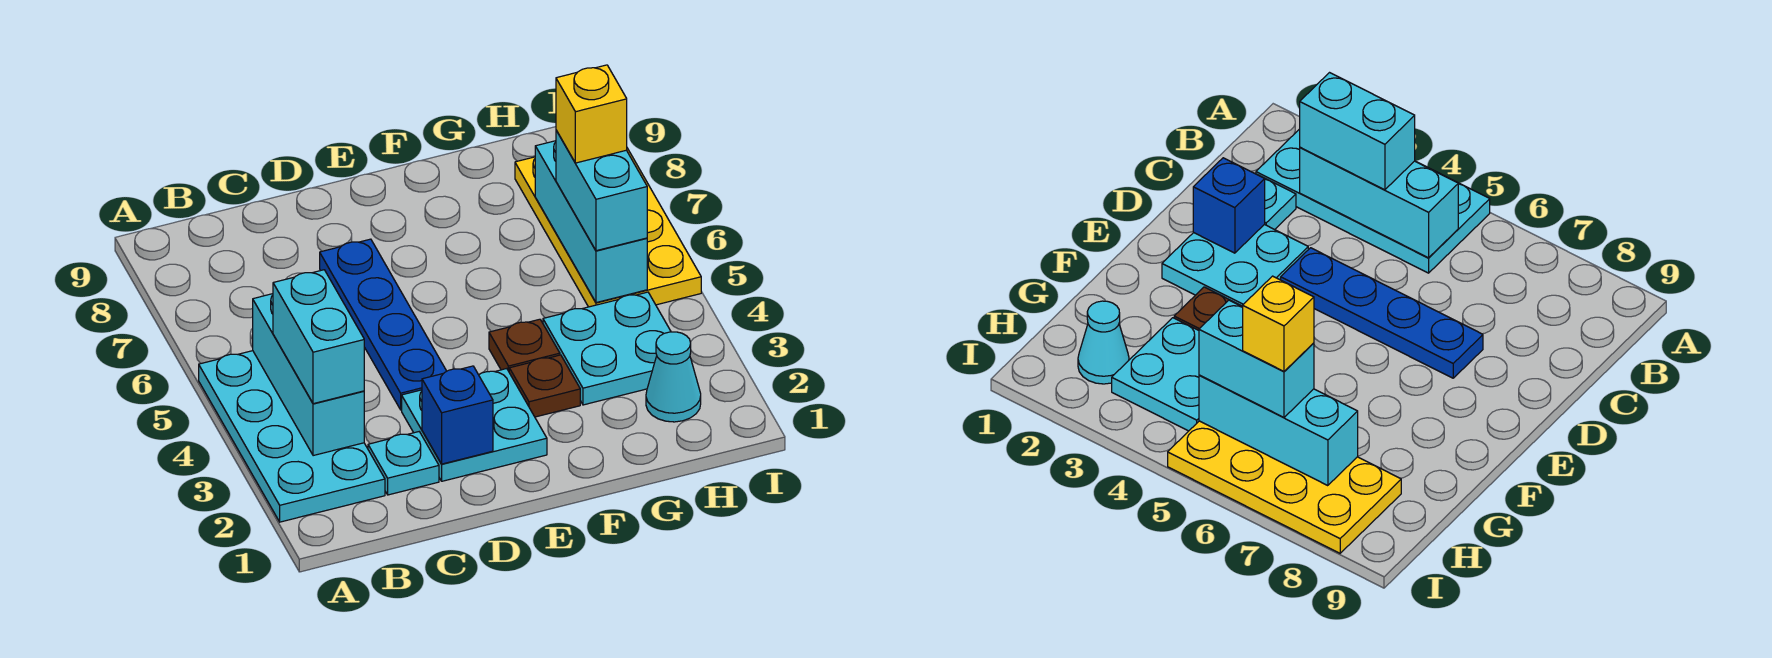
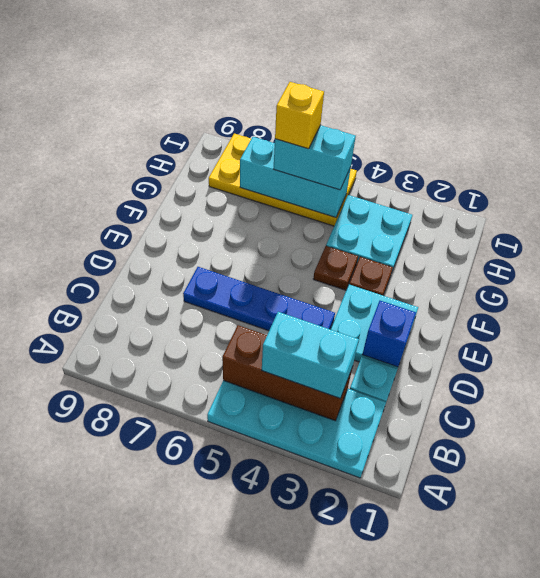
cyan 1x3 brick [253,294,364,456] -> brown 1x3 brick [222,325,352,421]
cyan 1x1 cone [646,332,701,422] -> none

